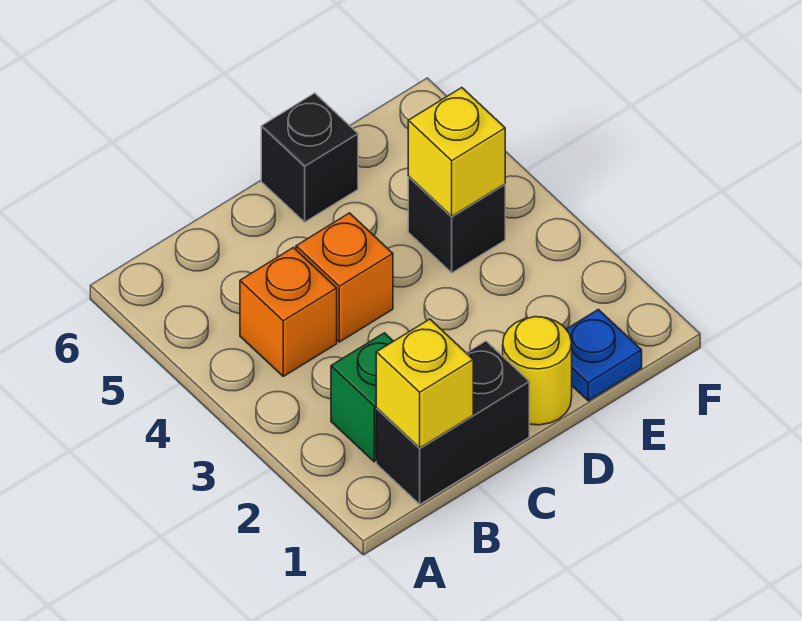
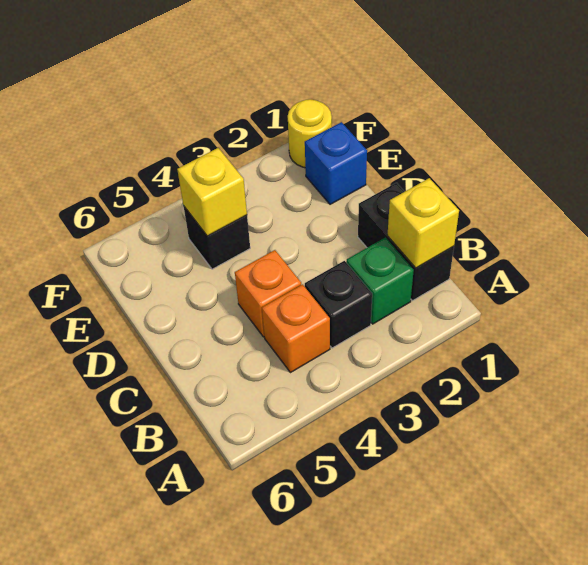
yellow 1x1 round brick [503,317,572,425] -> yellow 1x1 round brick moved to [288,99,332,168]
black 1x1 brick [261,93,358,222] -> black 1x1 brick moved to [305,261,372,348]
blue 1x1 plate [566,309,642,401] -> blue 1x1 brick [305,122,367,204]

